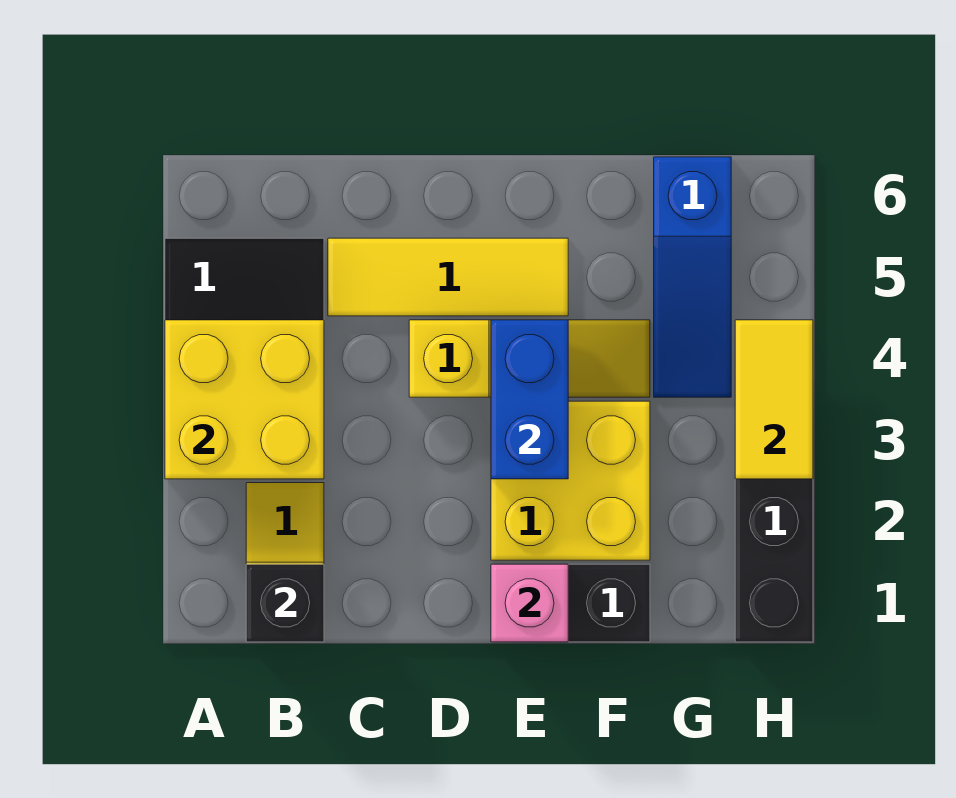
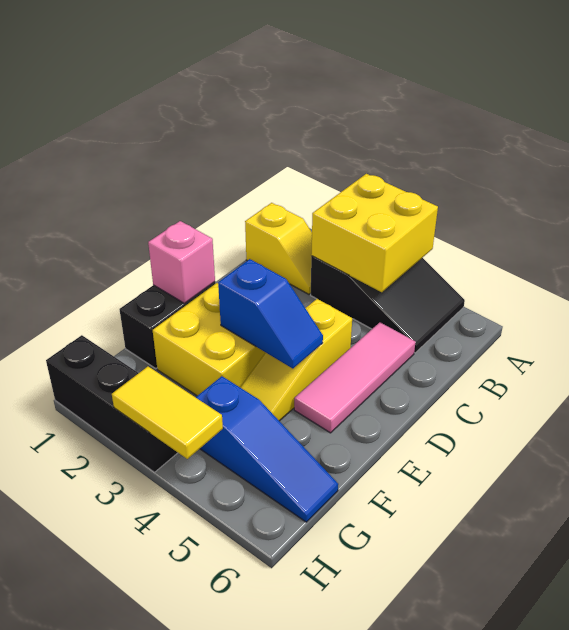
black 1x1 brick [246,564,324,642] -> none
yellow 1x3 tile [328,238,568,316] -> pink 1x3 tile [294,322,415,433]
blue 1x2 brick [491,320,568,479] -> blue 1x2 slope [218,259,323,369]
blue 1x3 slope [654,157,731,397] -> blue 1x3 slope turned to [196,376,338,522]

